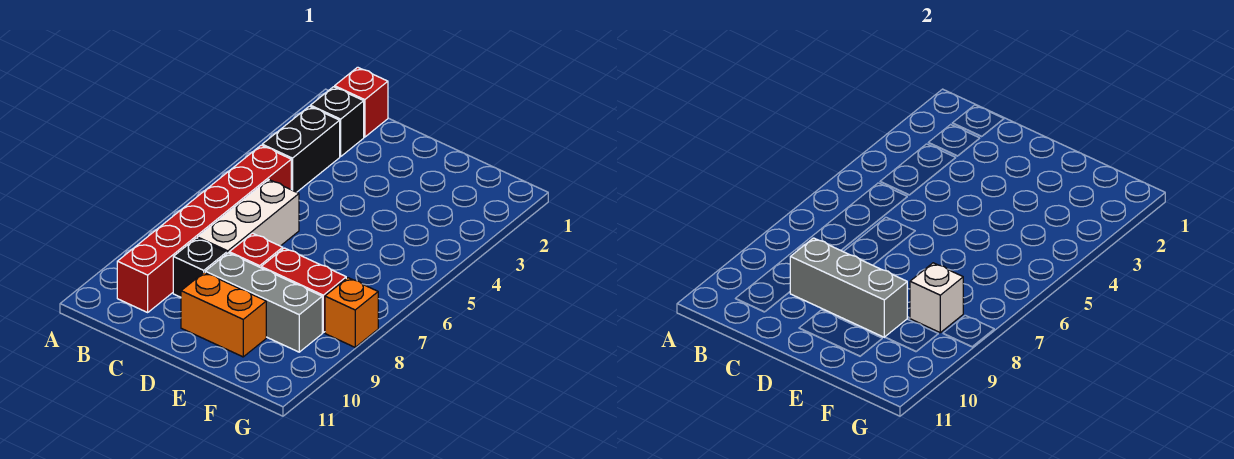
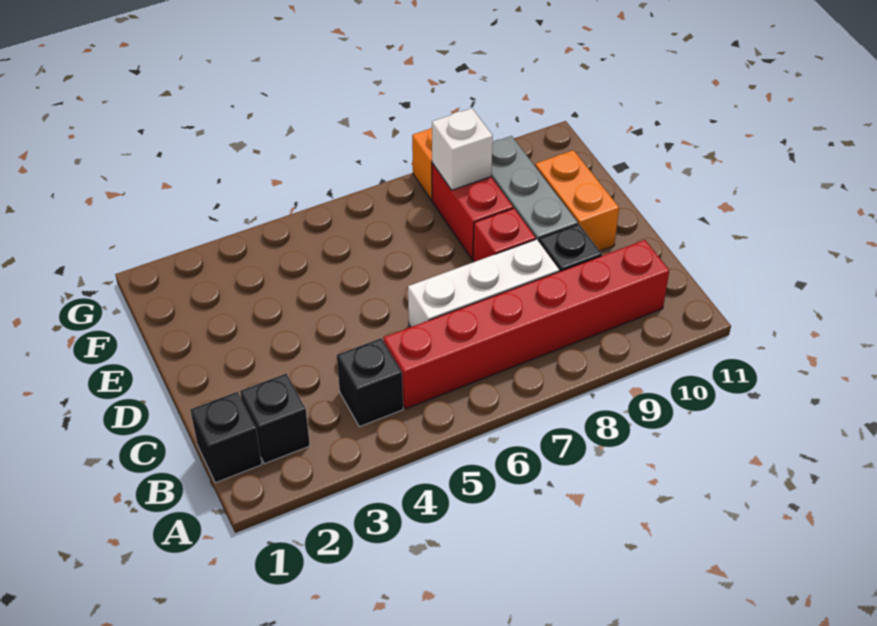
red 1x1 brick [335,67,388,137] -> black 1x1 brick [190,392,262,483]
black 1x2 brick [262,106,340,192] -> black 1x1 brick [337,338,403,427]
grey 1x3 brick [790,238,907,337] -> none

